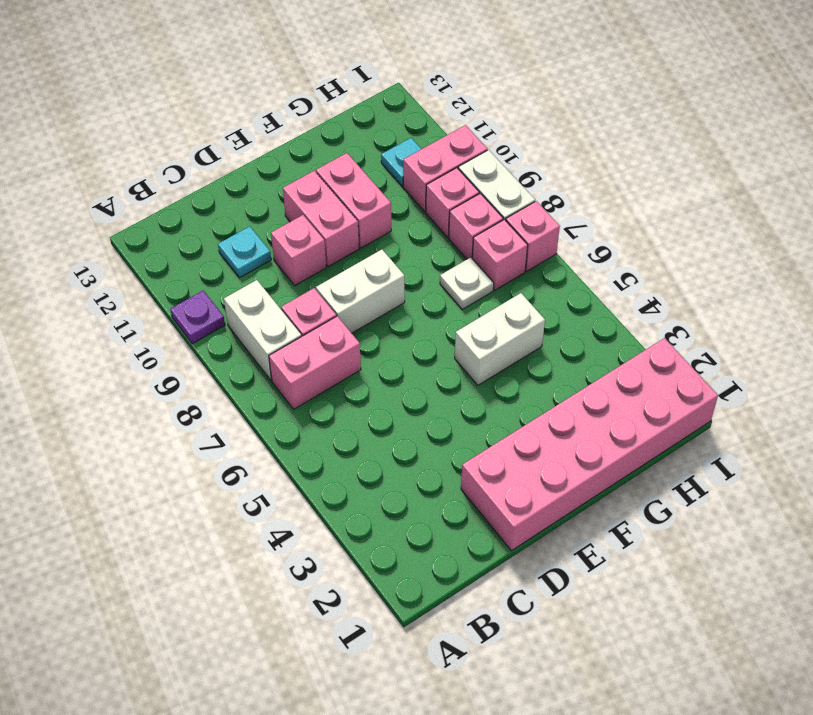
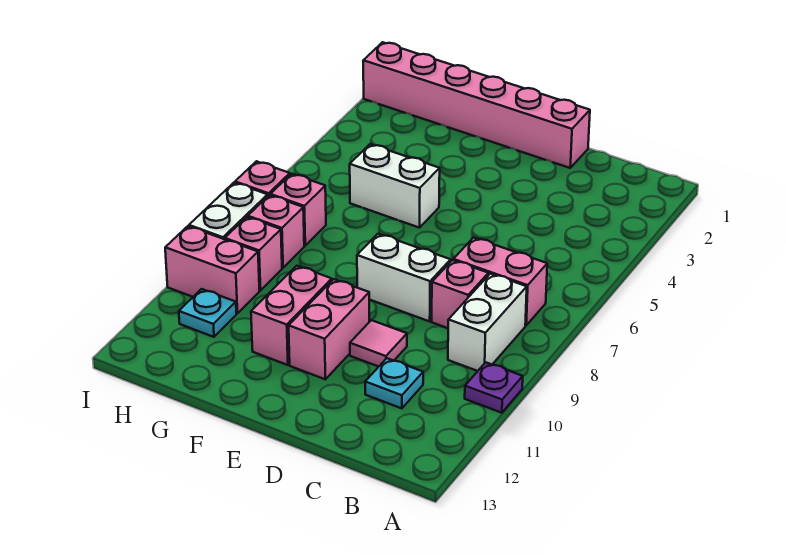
pink 2x6 brick [461,338,718,551] -> pink 1x6 brick [363,42,590,168]
pink 1x1 brick [271,215,326,285] -> pink 1x1 tile [350,320,407,367]
white 1x1 plate [440,257,494,309] -> none

